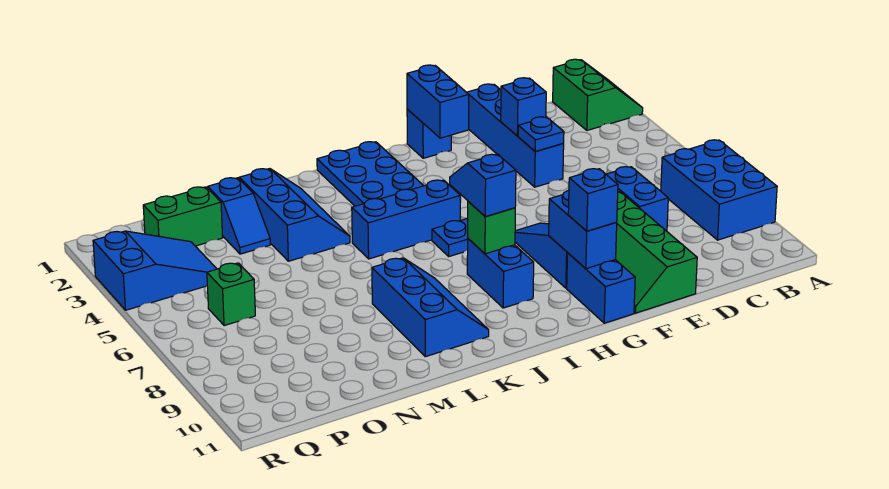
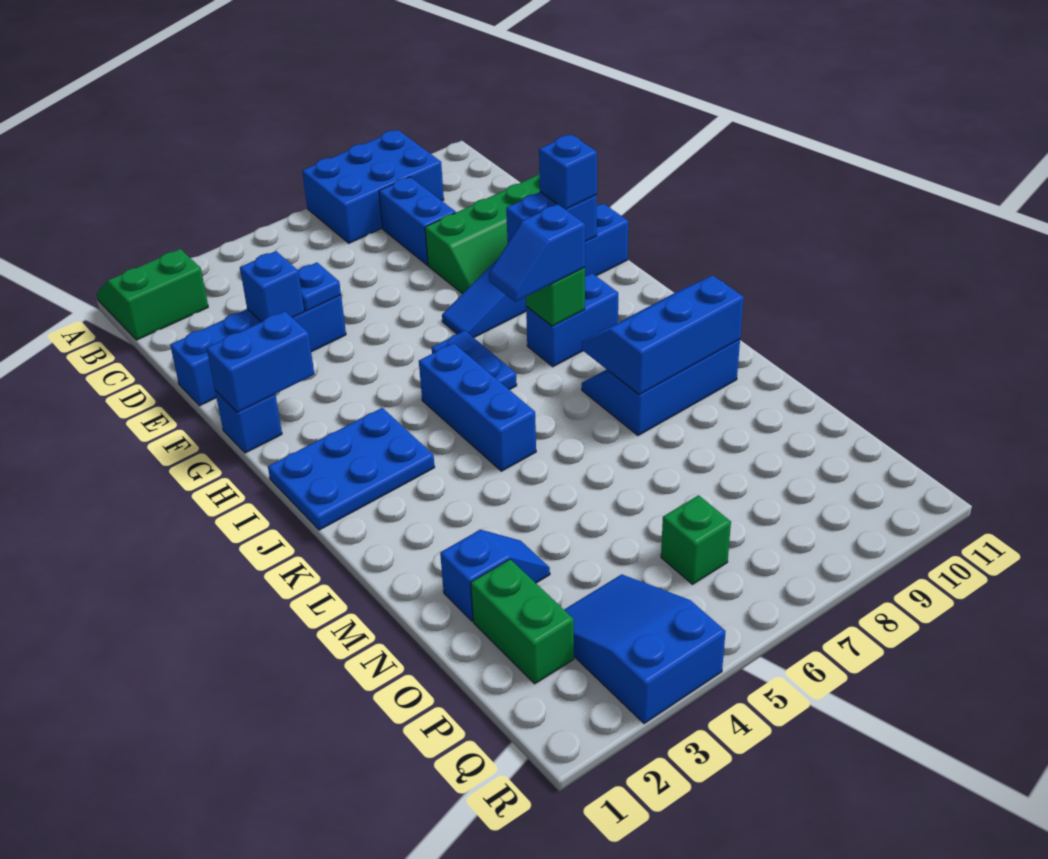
blue 1x2 brick [606,167,668,231] -> blue 1x2 brick turned to [379,177,456,265]
blue 2x3 slope [239,169,350,261] -> blue 2x3 slope moved to [582,276,744,395]

